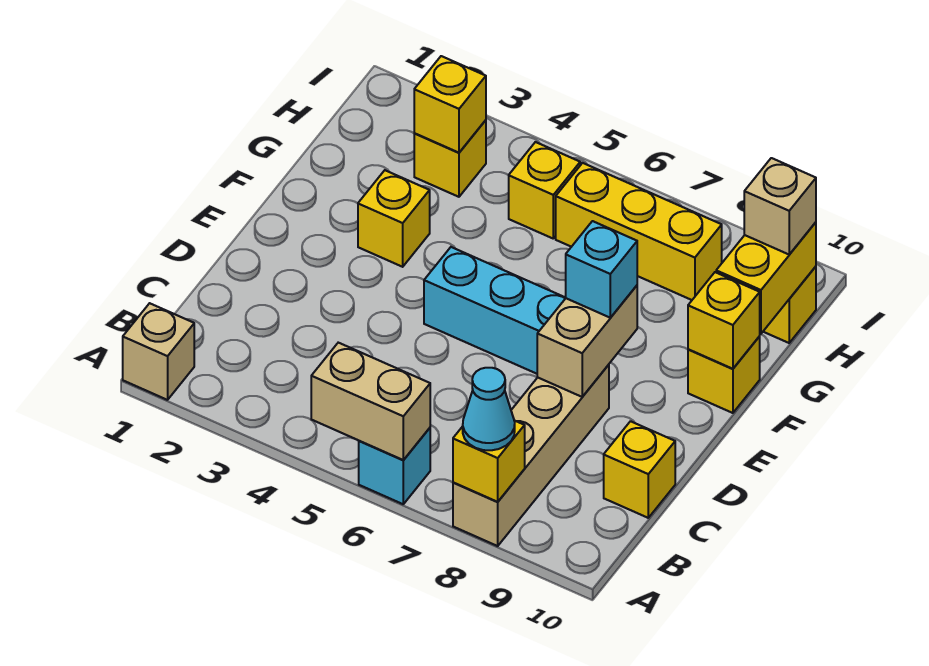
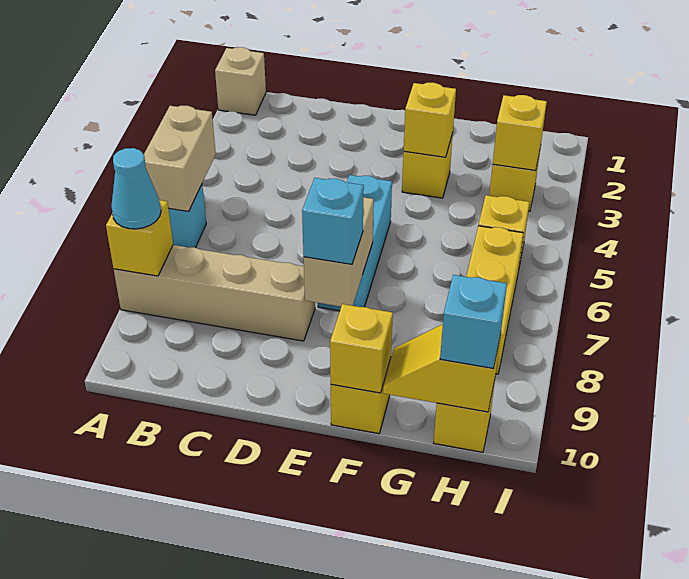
yellow 1x1 brick [604,421,675,518] -> yellow 1x1 brick moved to [404,83,456,157]
tan 1x2 brick [537,286,637,397] -> tan 1x2 brick turned to [304,197,374,306]
yellow 1x2 brick [716,222,816,334] -> yellow 1x2 slope [383,324,501,412]
tan 1x1 brick [744,158,816,254] -> cyan 1x1 brick [440,275,507,369]

